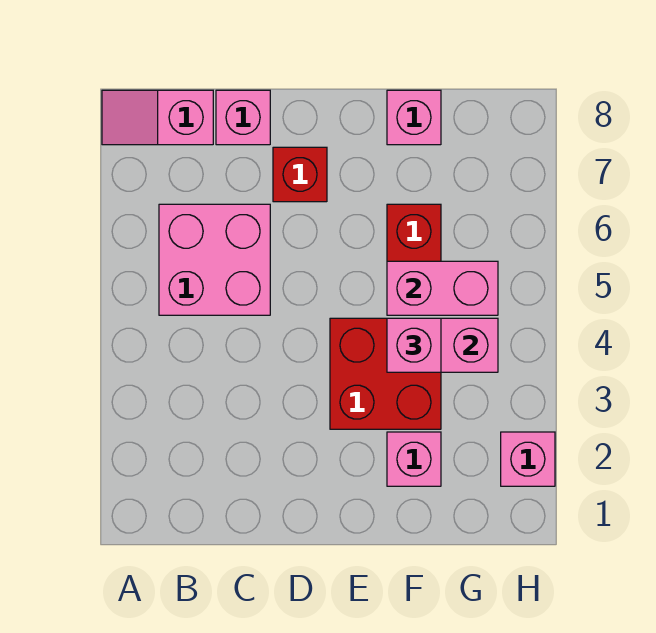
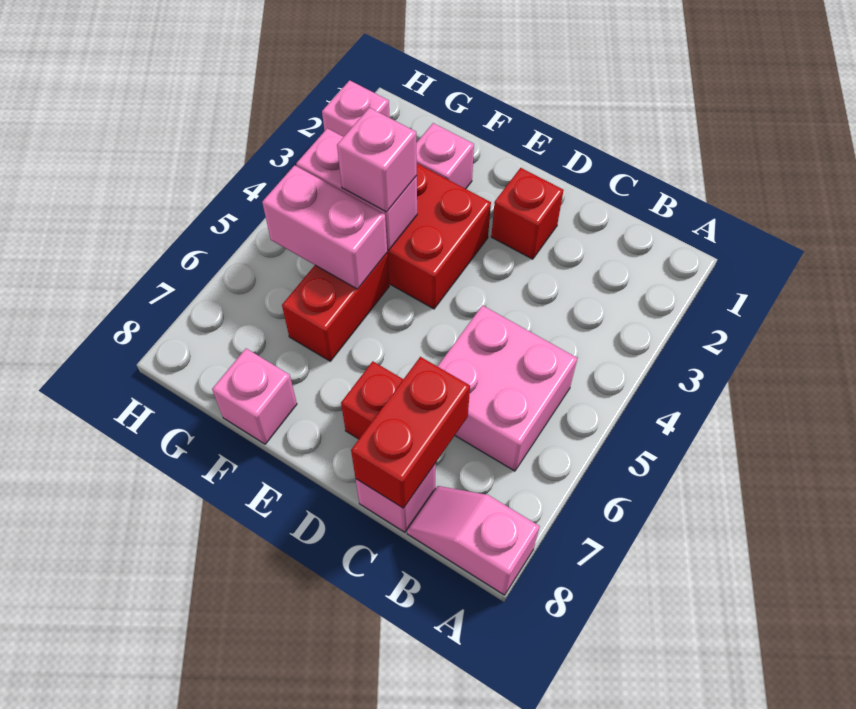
pink 1x2 slope [102,90,213,145] -> pink 1x2 slope turned to [407,486,540,595]
none -> red 1x2 brick [351,357,470,508]
none -> red 1x1 brick [491,168,564,259]

